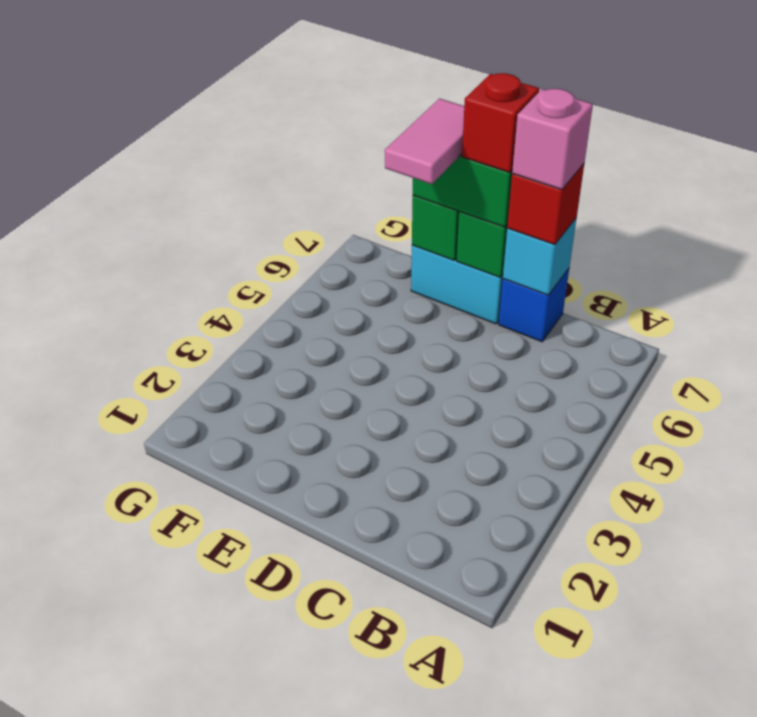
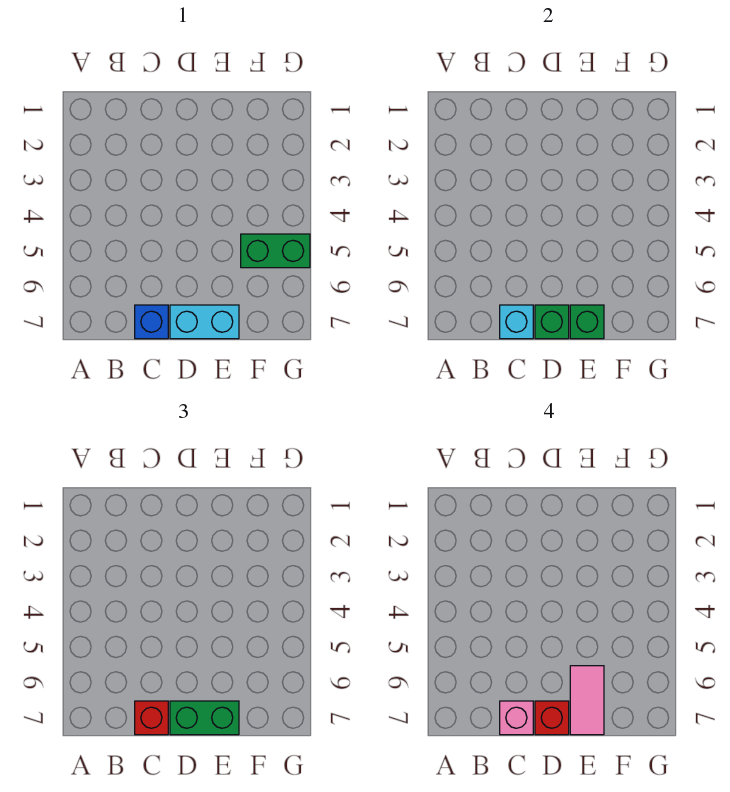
none -> green 1x2 brick [241,234,310,268]

